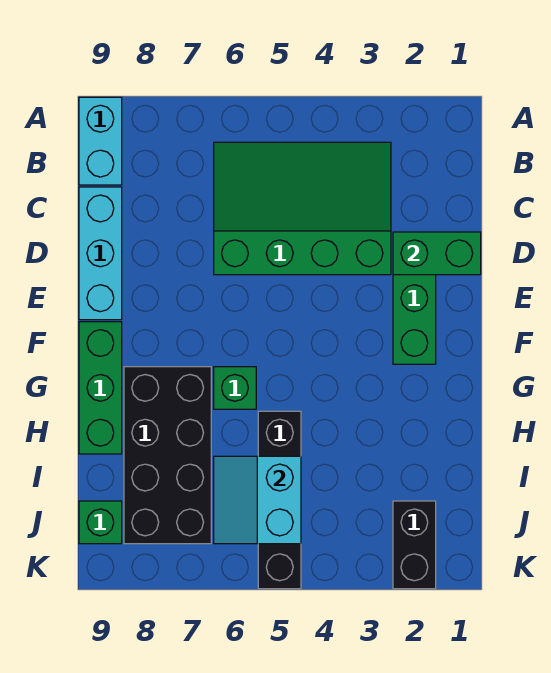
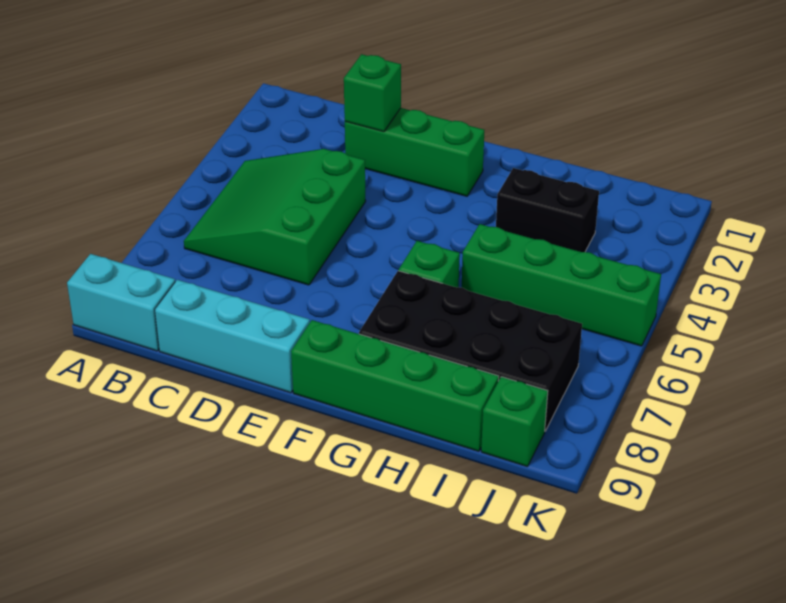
green 3x4 slope [214,142,391,275] -> green 3x3 slope [184,149,366,285]
green 1x2 brick [393,232,481,275] -> green 1x1 brick [344,54,401,132]
green 1x3 brick [79,322,122,454] -> green 1x4 brick [291,320,499,451]
black 1x4 brick [258,411,301,589] -> green 1x4 brick [461,224,661,346]
cyan 2x2 slope [214,456,301,544] -> none
black 1x2 brick [393,501,436,589] -> black 1x2 brick moved to [496,168,599,252]

